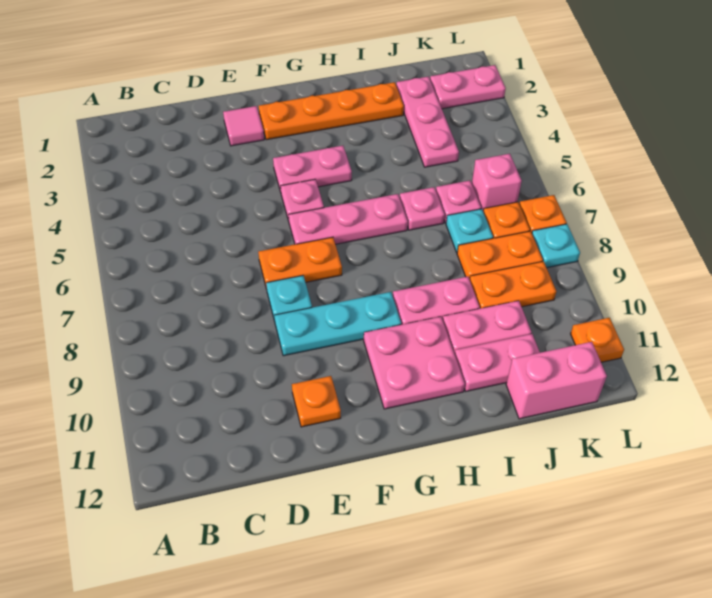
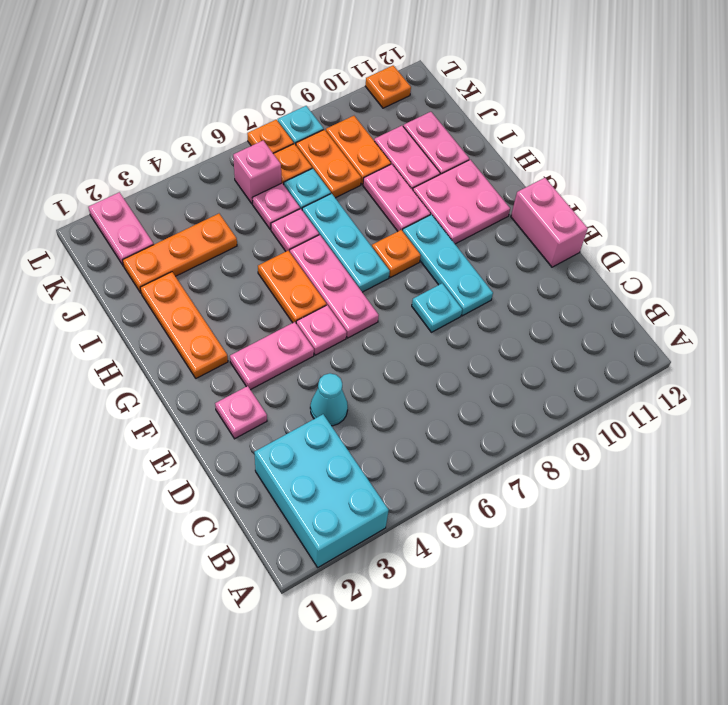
none -> cyan 2x3 brick [254,414,389,567]
none -> cyan 1x1 cone [310,373,348,426]
pink 1x1 tile [223,106,264,146] -> pink 1x1 plate [215,386,267,439]
orange 1x2 plate [258,237,342,288] -> orange 1x2 plate moved to [258,251,326,323]
orange 1x1 plate [292,376,341,427] -> orange 1x1 plate moved to [372,230,421,277]
orange 1x4 plate [259,82,404,140] -> orange 1x3 plate [140,272,228,378]
pink 1x2 plate [273,146,352,192] -> pink 1x2 plate turned to [230,322,314,390]
none -> cyan 1x3 plate [302,194,390,292]
pink 1x3 plate [396,77,459,167] -> orange 1x3 plate [123,214,237,293]
pink 1x2 brick [506,342,607,419] -> pink 1x2 brick moved to [511,178,588,267]

